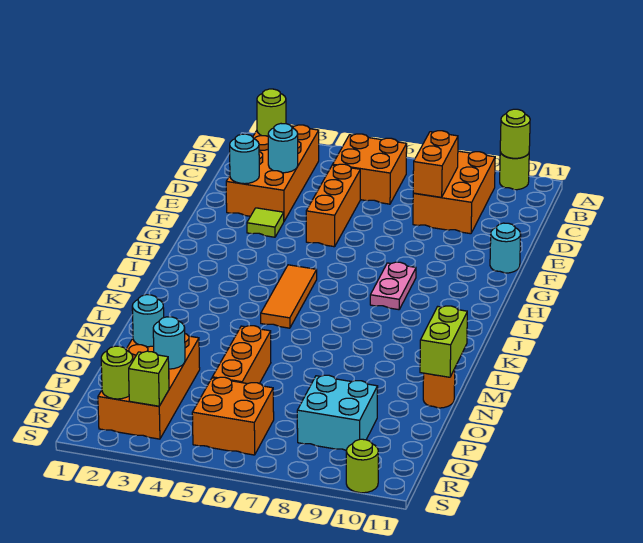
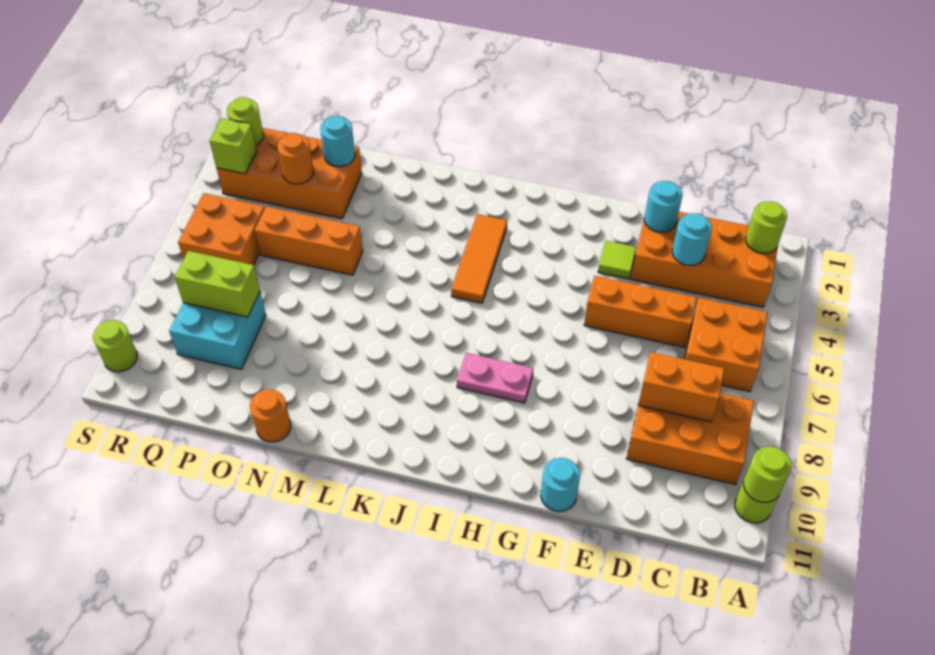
orange 1x3 tile [261,265,317,328] -> orange 1x3 tile turned to [451,214,507,303]
lime 1x2 brick [420,306,467,377] -> lime 1x2 brick moved to [175,251,260,317]
cyan 1x1 round brick [153,317,185,369] -> orange 1x1 round brick [277,133,314,184]

